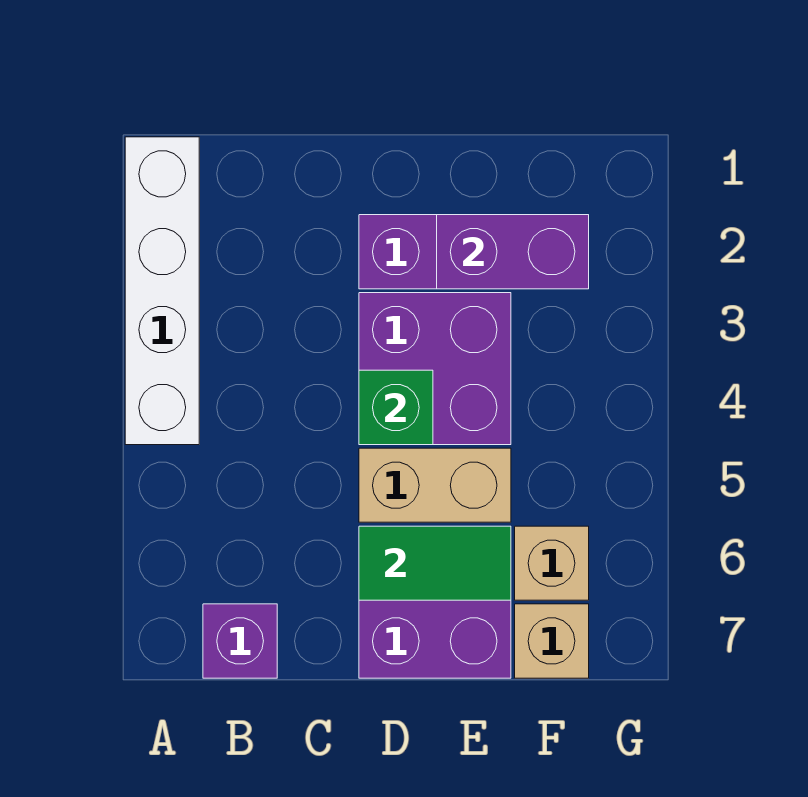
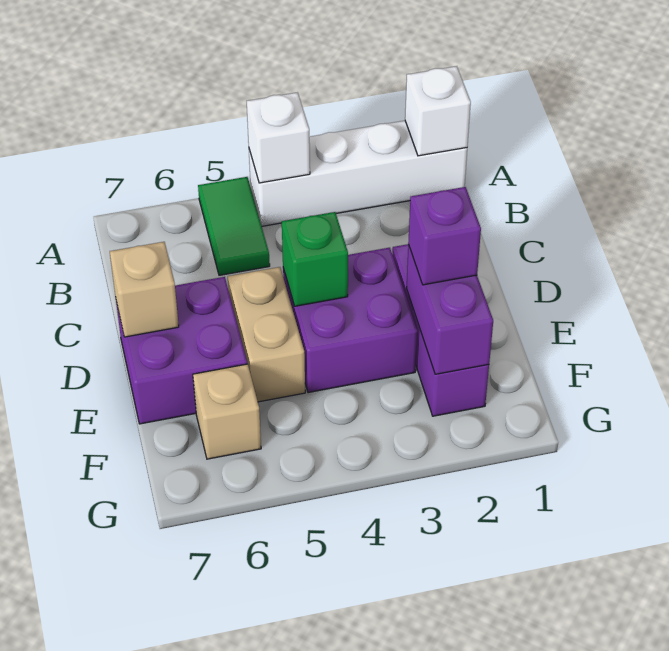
none -> white 1x1 brick [405,66,471,156]
none -> white 1x1 brick [247,93,310,183]
purple 1x1 brick [203,604,277,678] -> purple 1x1 brick moved to [408,187,481,285]
green 1x2 tile [359,526,511,600] -> green 1x2 tile moved to [198,177,270,275]
tan 1x1 brick [515,604,589,678] -> tan 1x1 brick moved to [110,242,179,337]

